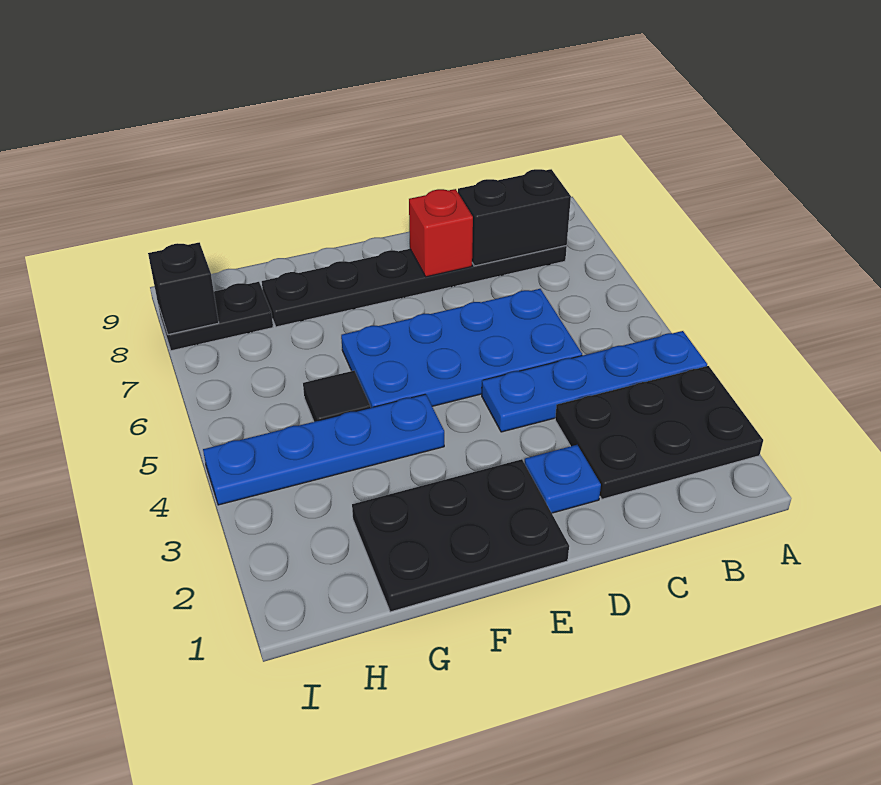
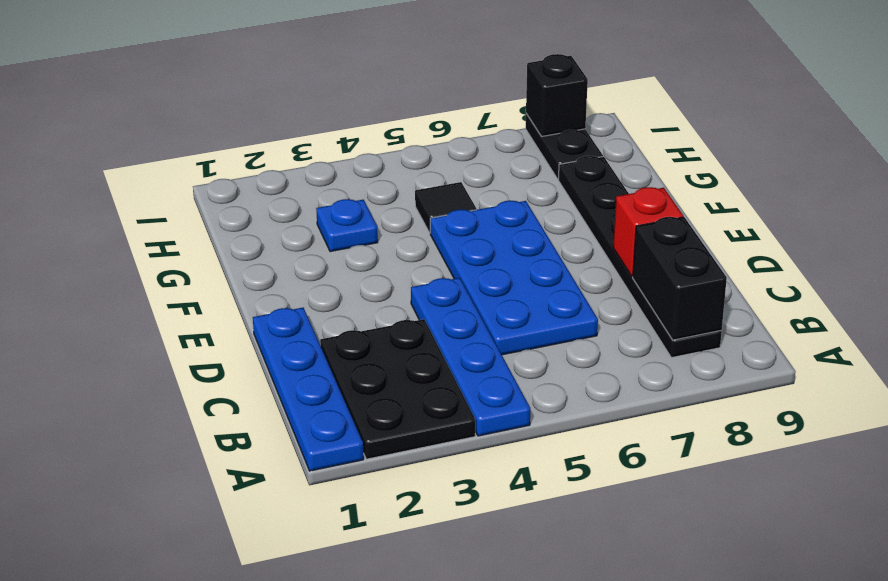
blue 1x1 plate [525,445,601,513] -> blue 1x1 plate moved to [316,199,378,252]
black 2x3 plate [352,459,569,612] -> none
blue 1x4 plate [203,394,444,505] -> blue 1x4 plate moved to [253,308,364,471]

